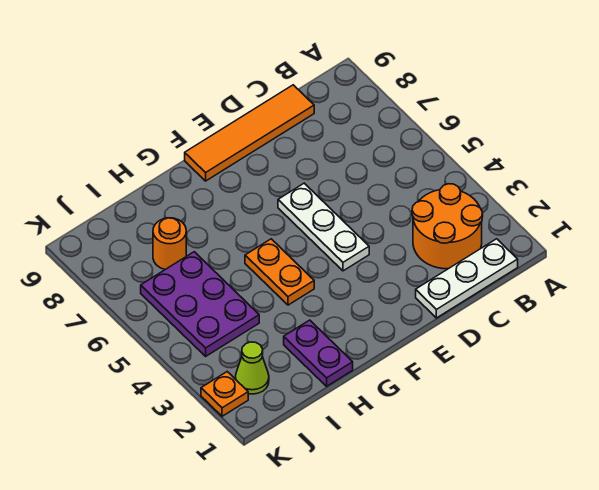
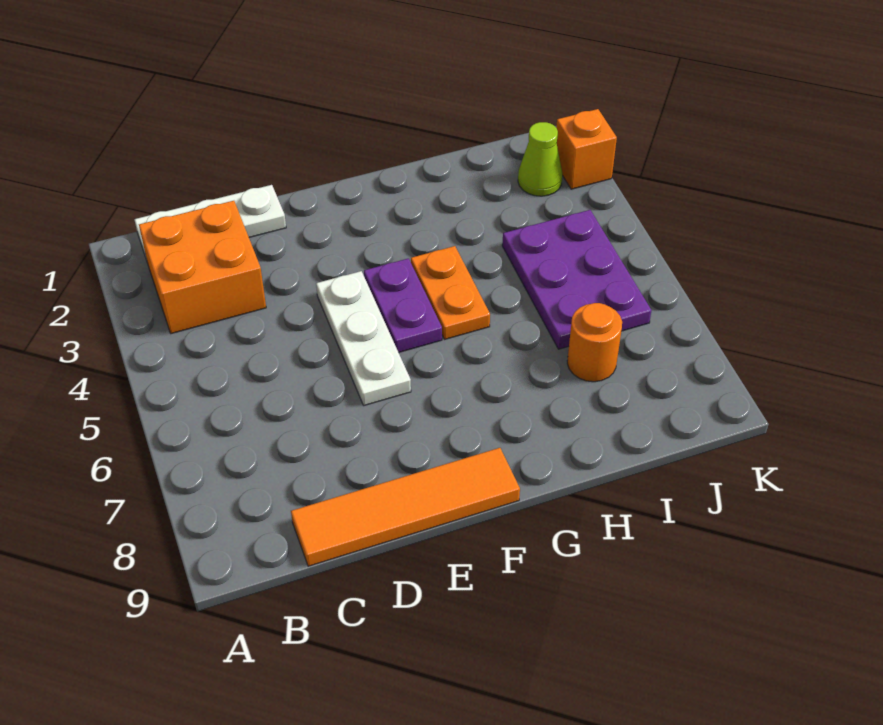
orange 2x2 round brick [412,184,483,269] -> orange 2x2 brick [139,201,266,334]
purple 1x2 plate [284,320,353,386] -> purple 1x2 plate moved to [364,258,442,353]
orange 1x1 plate [201,372,248,416] -> orange 1x1 brick [556,109,617,189]

